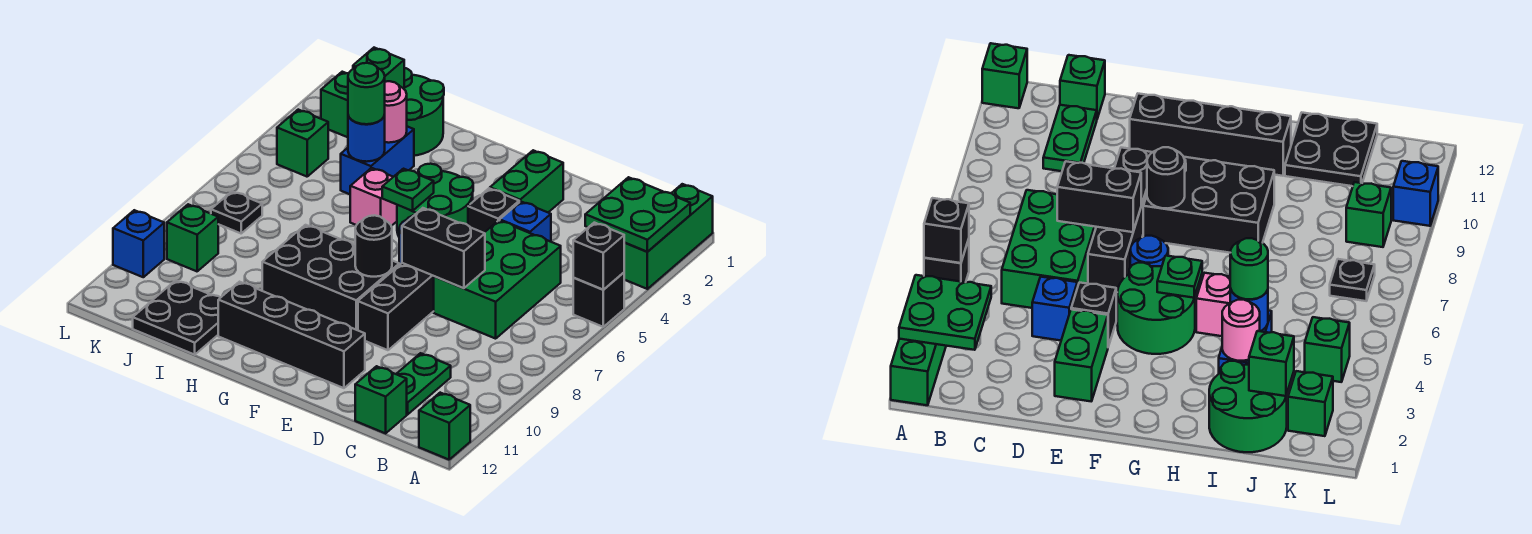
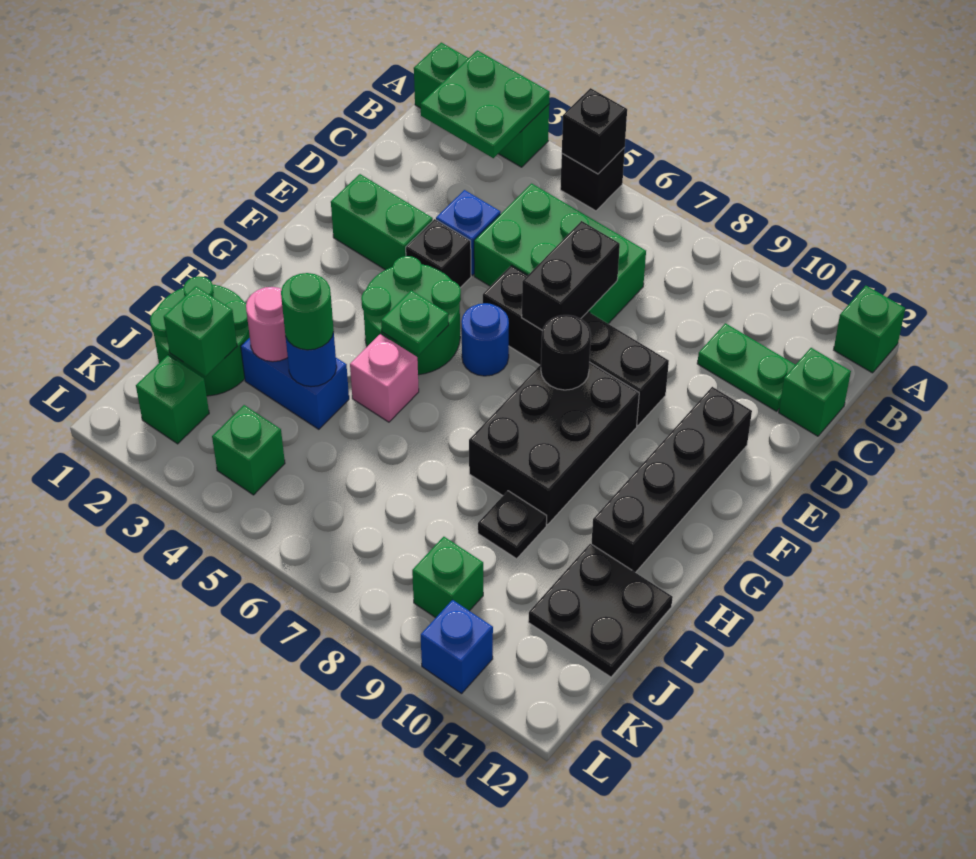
black 1x1 plate [211,191,262,233] -> black 1x1 plate moved to [478,491,547,559]

